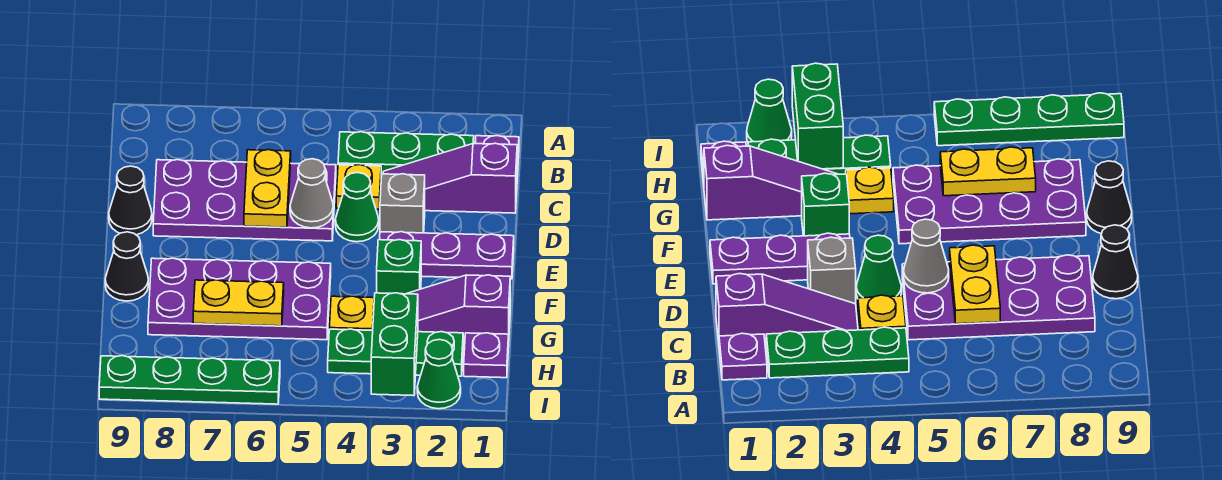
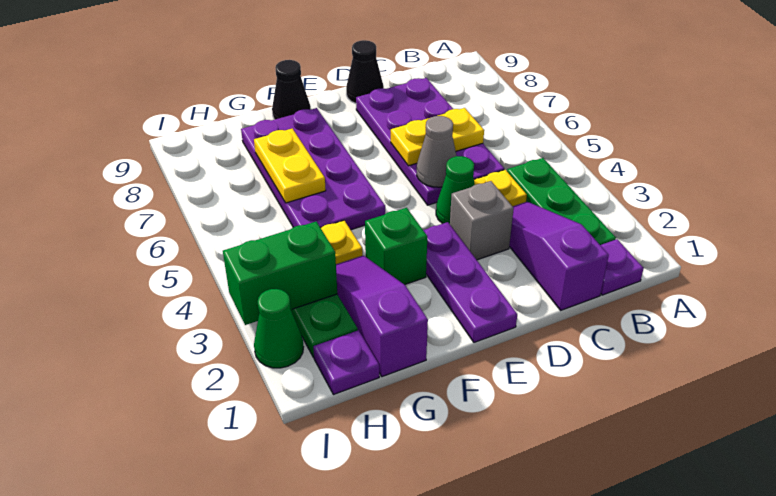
green 1x4 plate [99,356,280,404] -> none

